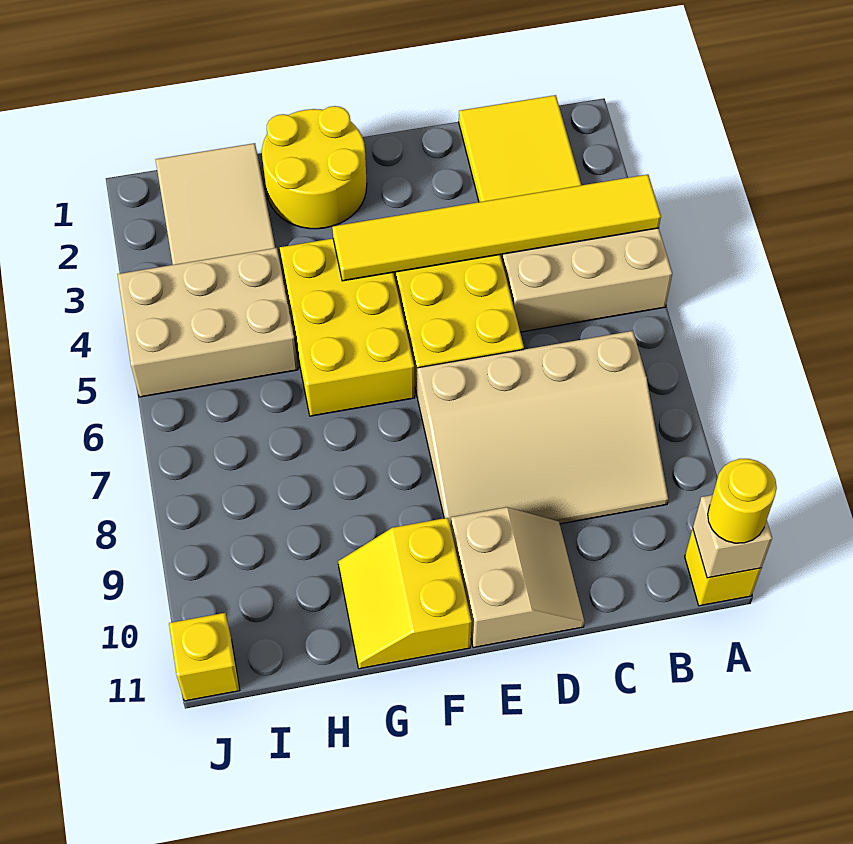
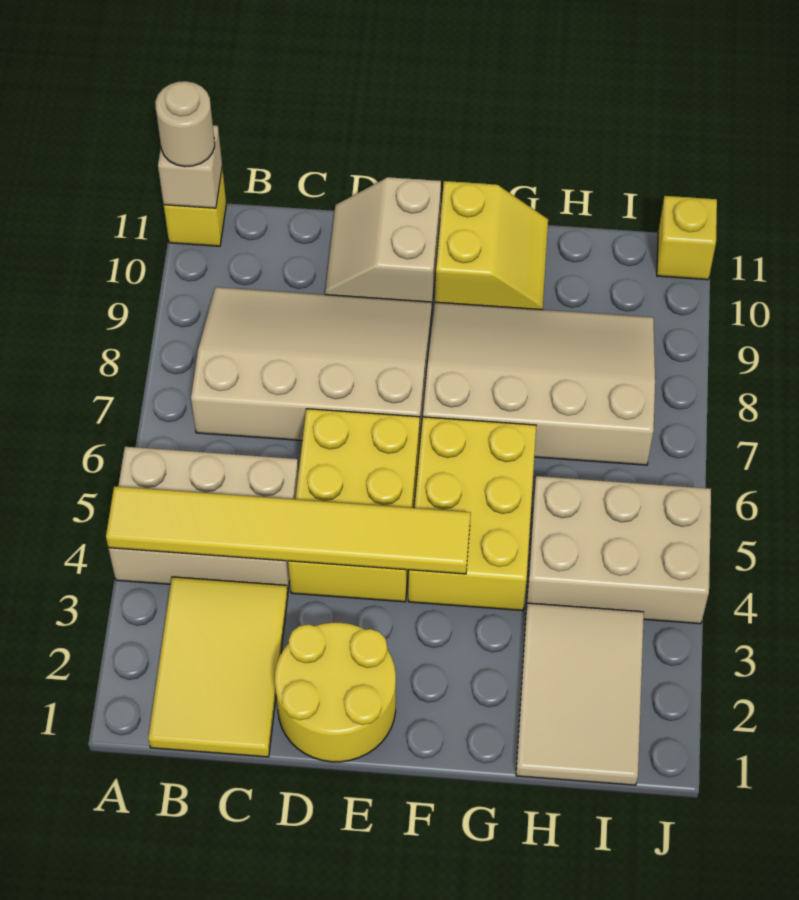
yellow 1x1 round brick [708,459,777,543] -> tan 1x1 round brick [155,81,215,167]
yellow 2x2 round brick [262,106,367,229] -> yellow 2x2 round brick moved to [275,623,396,762]
none -> tan 3x4 slope [423,302,655,465]

